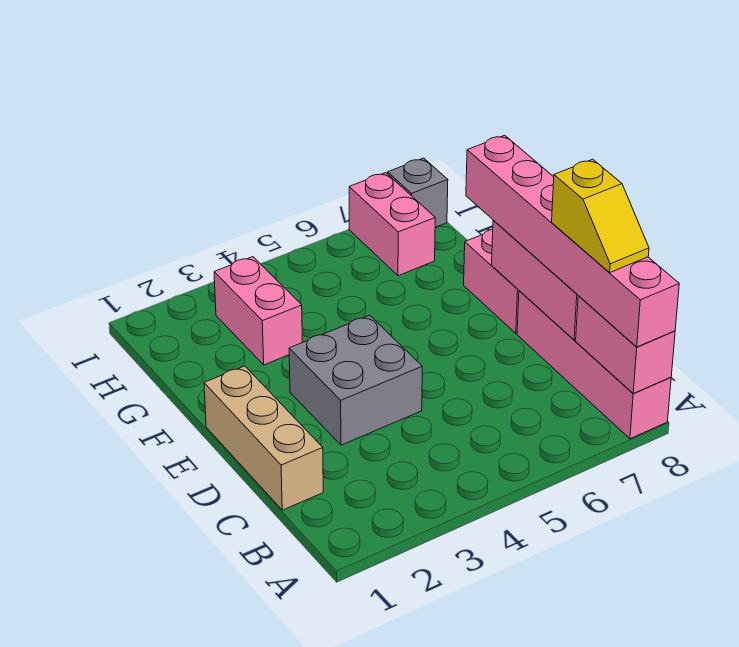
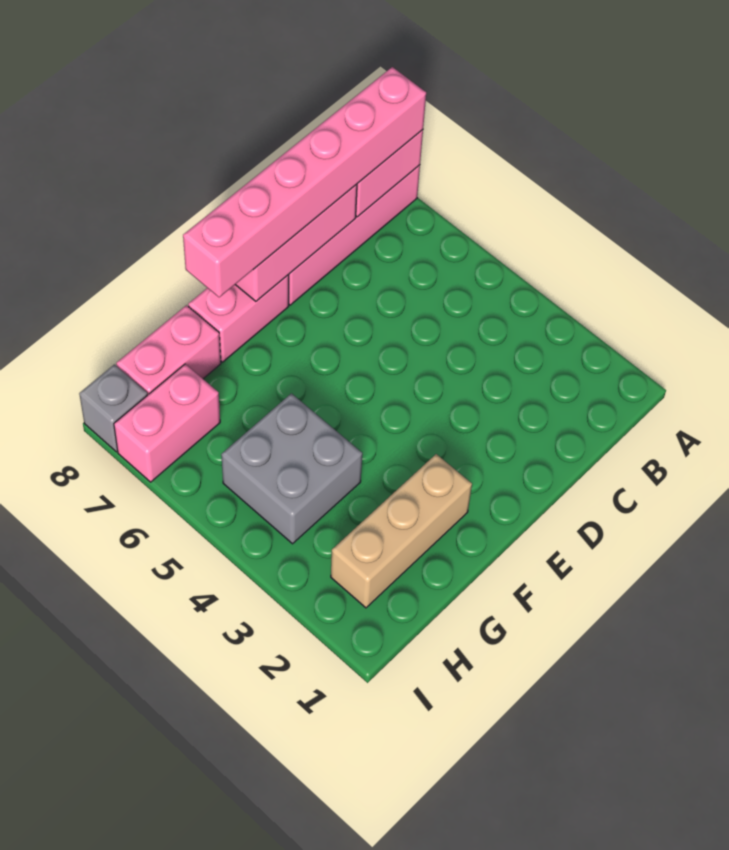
yellow 1x2 slope [552,159,649,272] -> none
tan 1x3 brick [204,366,323,510] -> tan 1x3 brick moved to [331,454,472,608]
grey 2x2 brick [289,315,422,445] -> grey 2x2 brick moved to [221,393,362,544]
pink 1x2 brick [214,257,302,365] -> pink 1x2 brick moved to [116,305,221,395]

